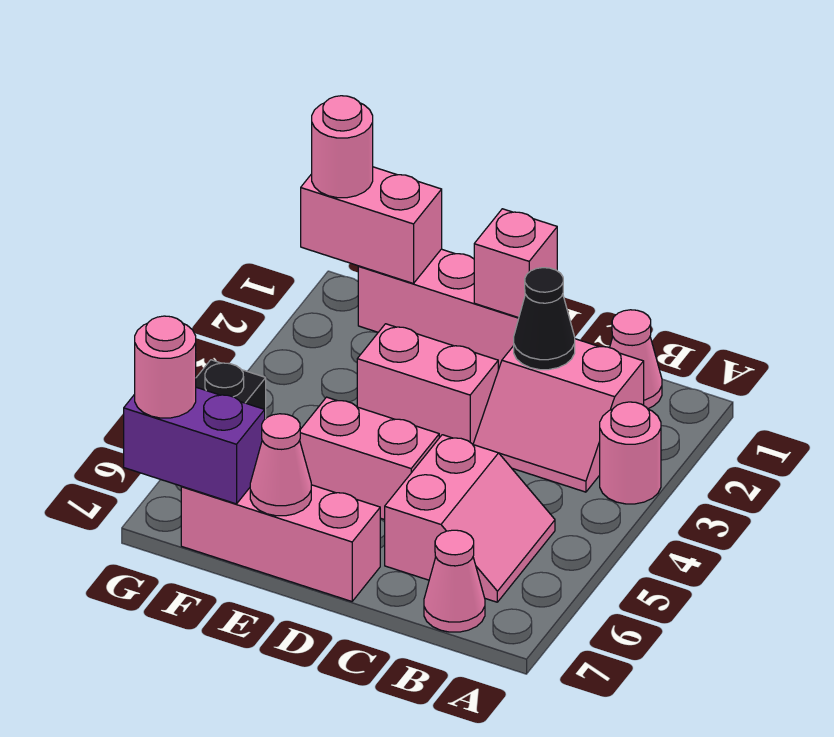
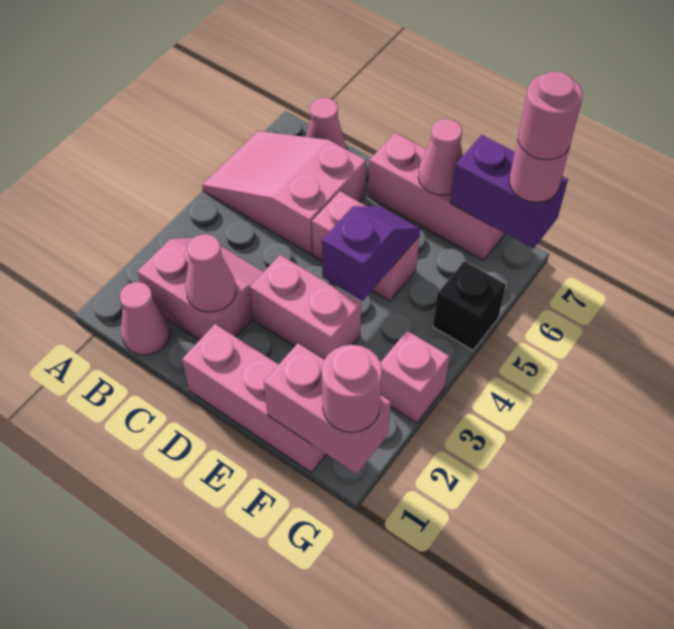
pink 1x1 round brick [600,402,661,504] -> pink 1x1 round brick moved to [518,71,583,160]
pink 2x2 slope [385,435,555,602] -> pink 2x3 slope [202,131,366,255]
black 1x1 cone [514,268,575,370] -> pink 1x1 cone [185,234,236,312]
pink 1x1 brick [474,209,557,318] -> pink 1x1 brick moved to [381,331,450,423]
none -> purple 1x2 slope [322,206,420,301]

